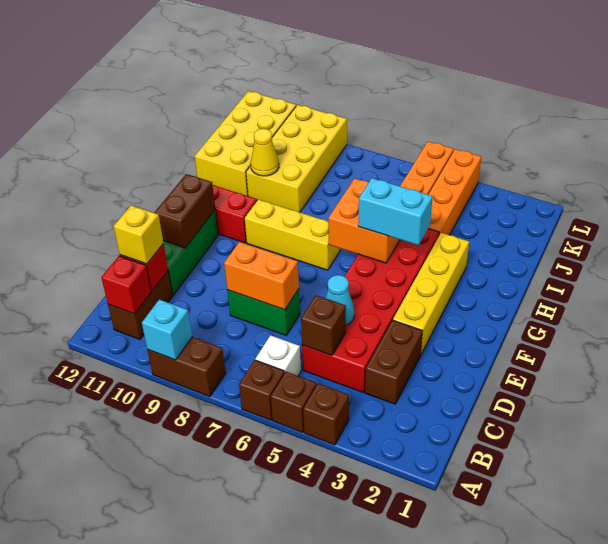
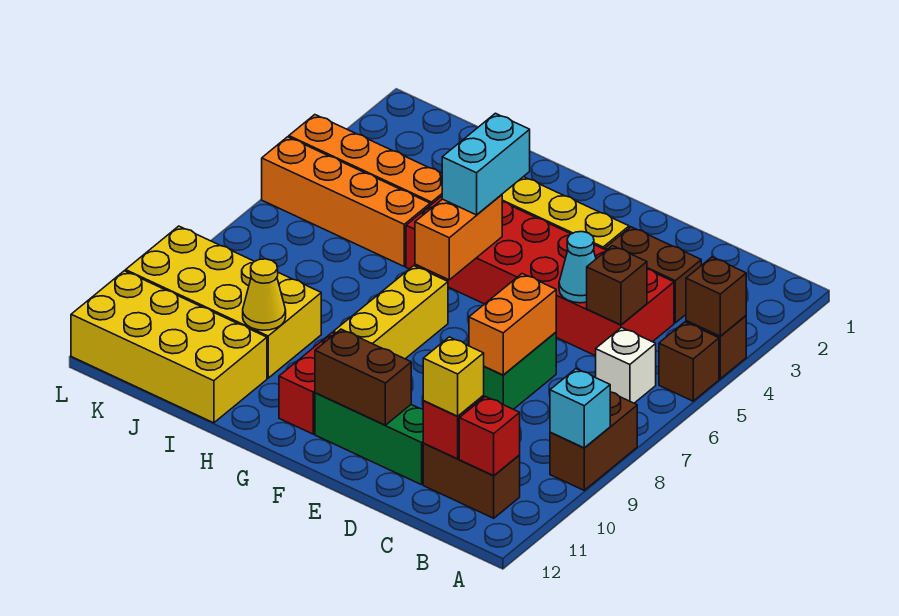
brown 1x1 brick [239,360,285,420] -> brown 1x1 brick moved to [686,257,746,336]
orange 2x2 brick [328,179,400,263] -> orange 1x2 brick [415,195,502,280]

